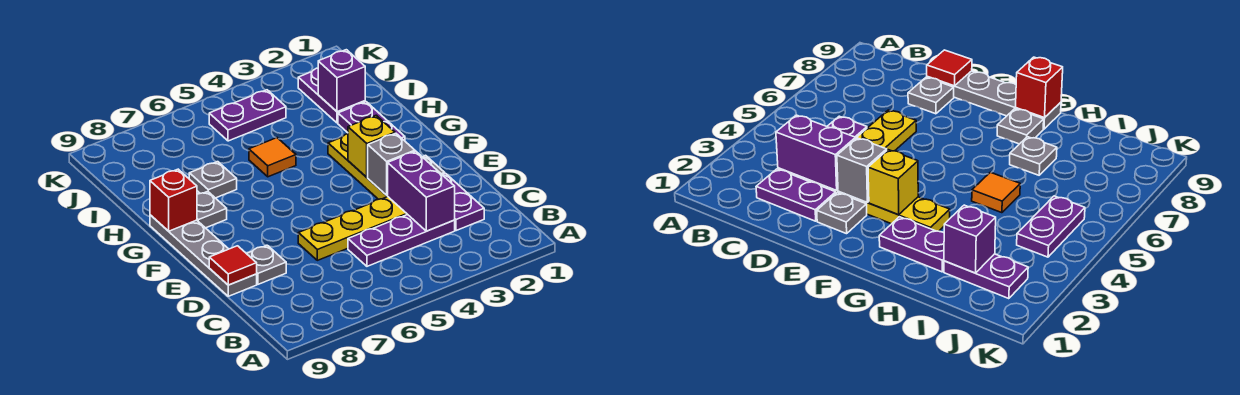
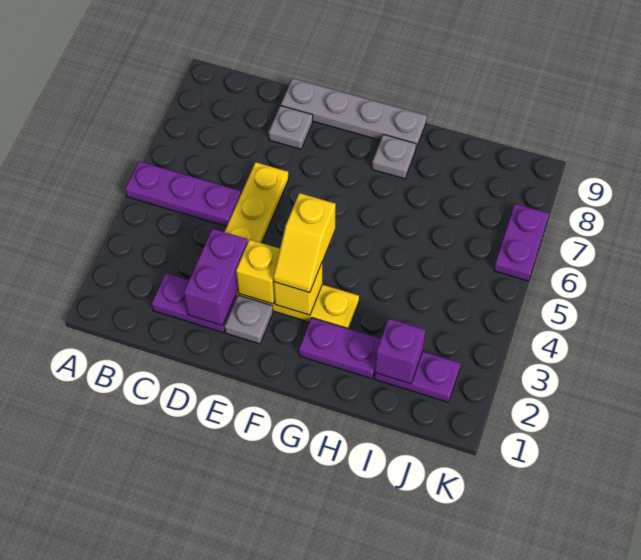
purple 1x3 plate [348,215,455,266] -> purple 1x3 plate turned to [125,161,241,227]
purple 1x2 brick [388,151,455,231] -> purple 1x2 brick turned to [184,229,248,326]
red 1x1 tile [209,246,257,285] -> none
grey 1x1 brick [368,133,415,195] -> yellow 1x1 brick [236,240,280,304]
none -> yellow 1x2 slope [273,193,336,293]
red 1x1 brick [150,169,197,231] -> none
orange 1x1 tile [249,138,296,177] -> none
grey 1x1 plate [189,162,237,198] -> none
purple 1x2 plate [209,90,286,141] -> purple 1x2 plate moved to [494,204,549,281]

